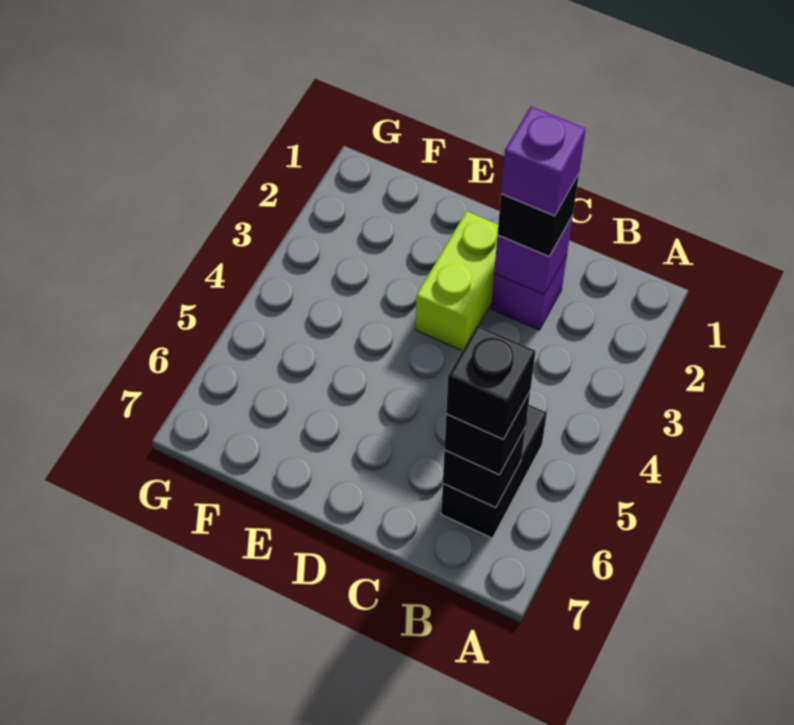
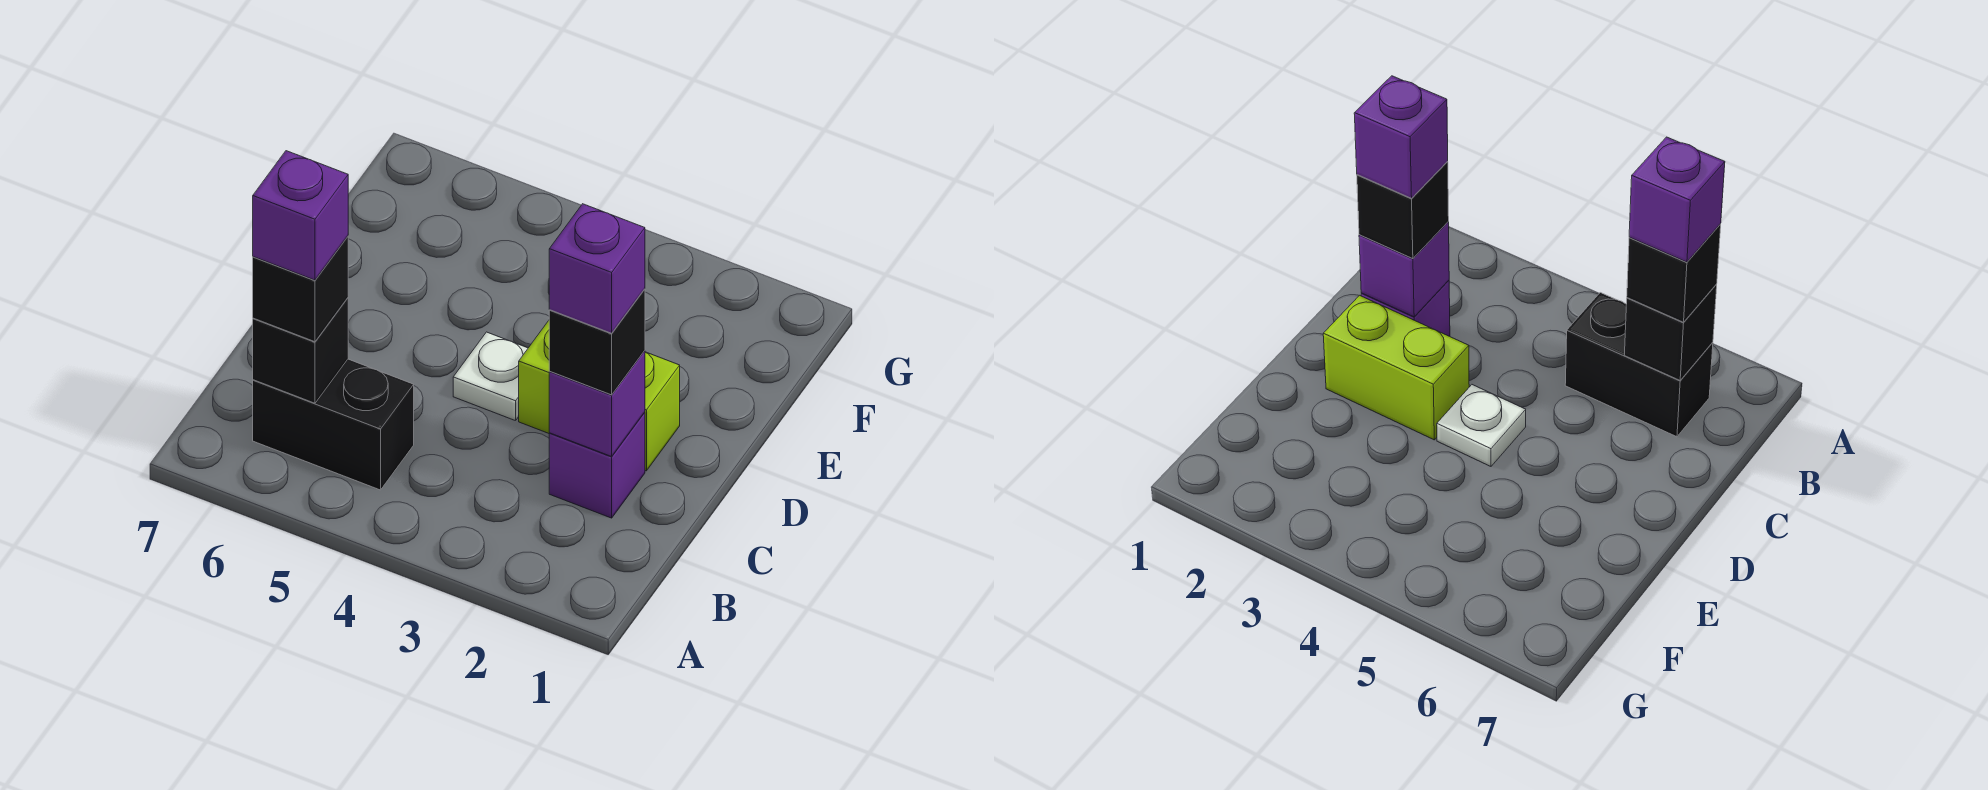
black 1x1 brick [446,325,536,439] -> purple 1x1 brick [253,151,348,280]
none -> white 1x1 plate [453,332,528,421]

